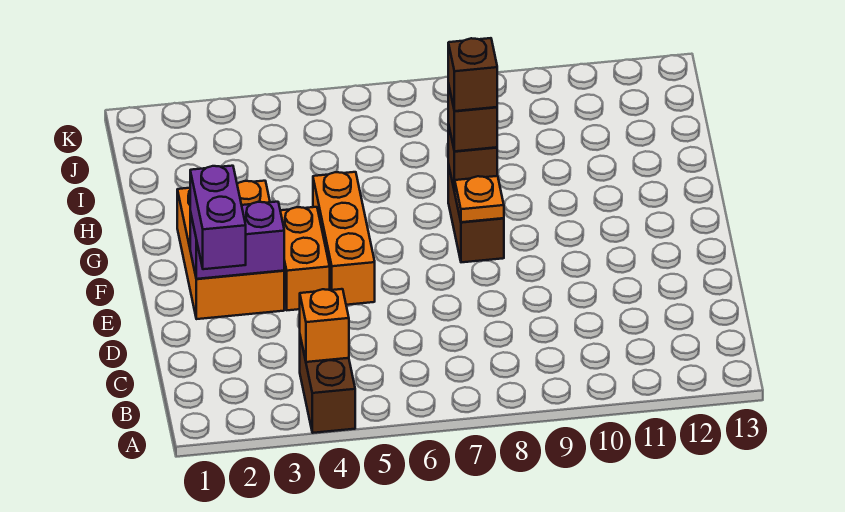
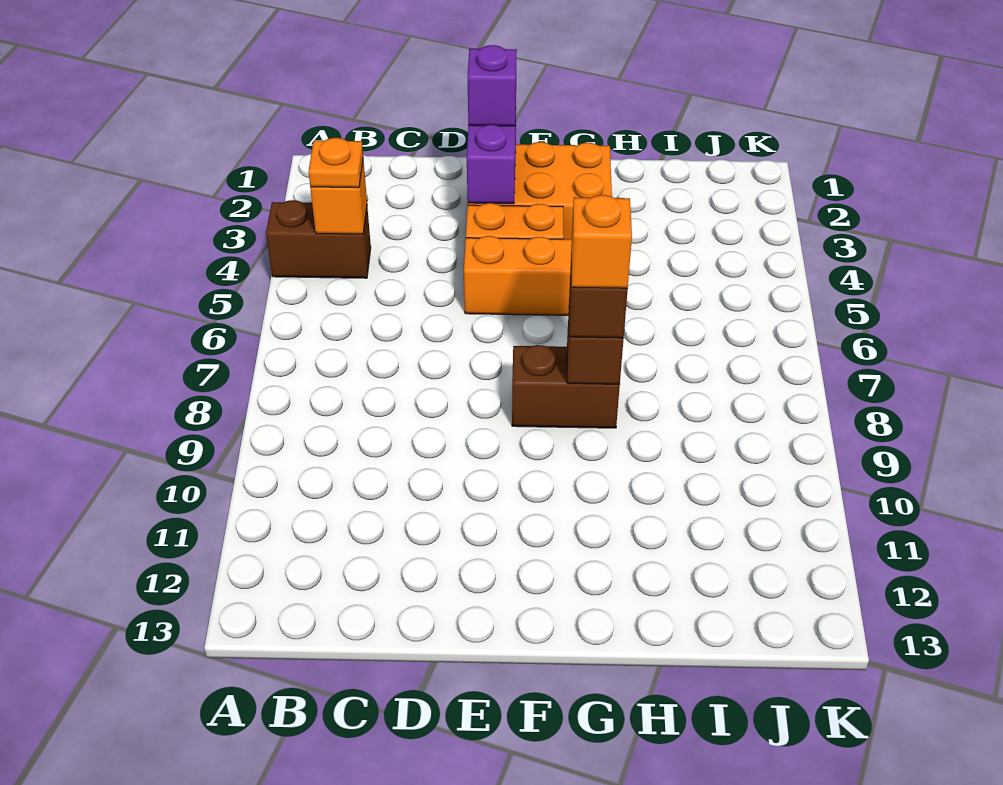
purple 1x2 brick [190,166,246,269] -> purple 1x1 brick [467,45,517,126]
orange 1x1 plate [454,176,504,222] -> orange 1x1 plate moved to [309,138,363,188]
brown 1x1 brick [448,38,497,111] -> orange 1x1 brick [571,195,632,288]

